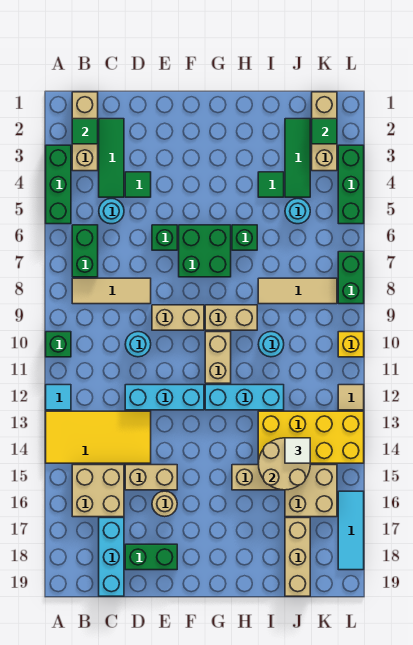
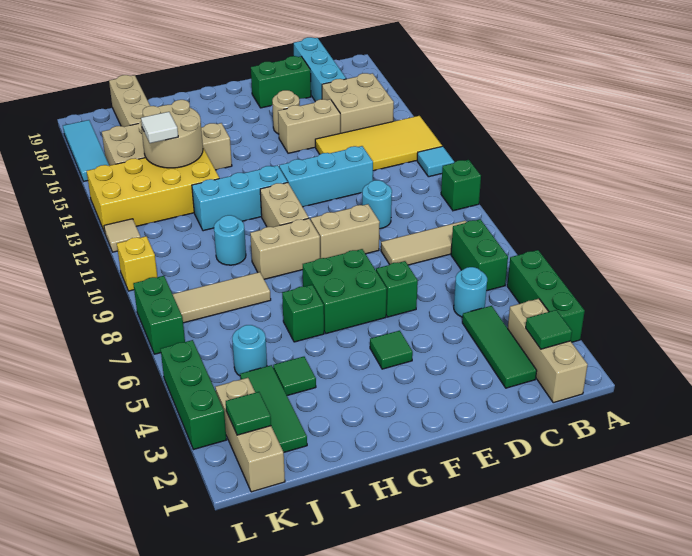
green 1x1 tile [125,172,151,197] -> green 1x1 tile moved to [370,331,413,369]

